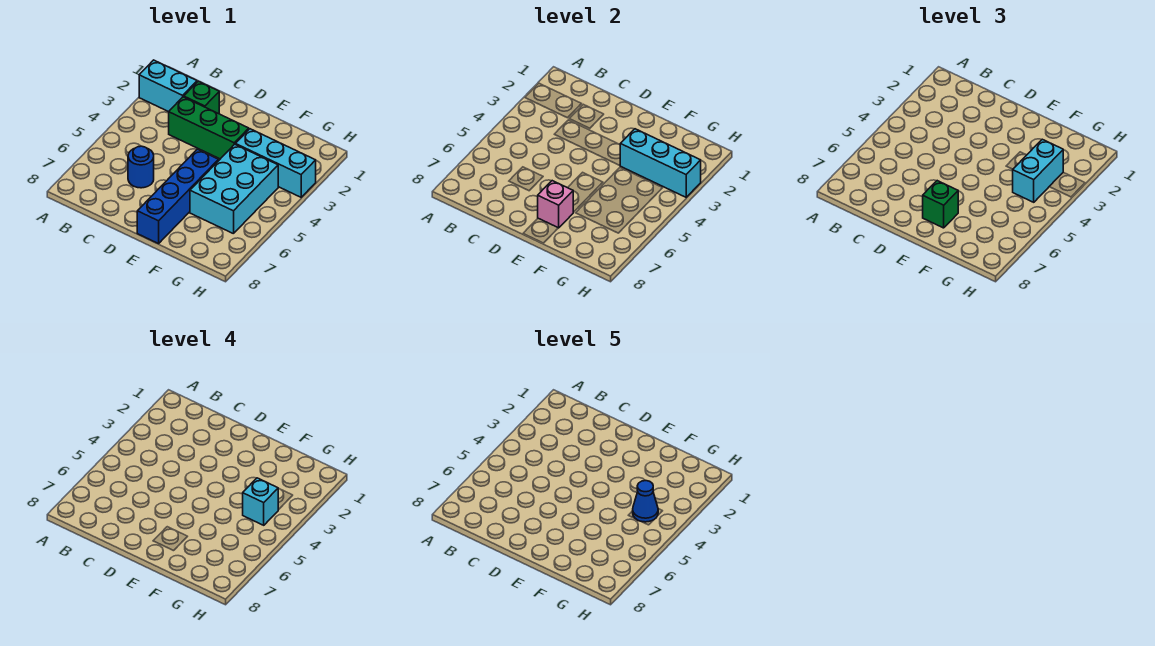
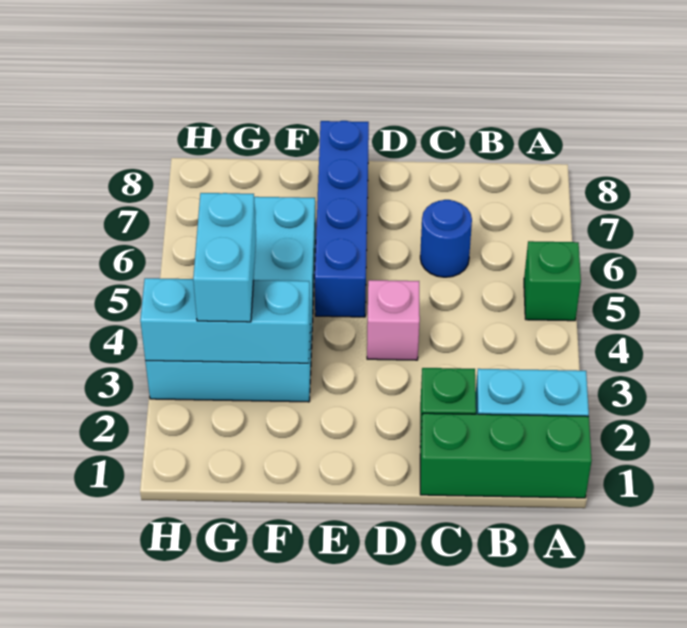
green 1x3 brick [169,97,249,159] -> green 1x3 brick moved to [420,413,592,498]
pink 1x1 brick [538,181,573,228] -> pink 1x1 brick moved to [367,280,420,360]
green 1x1 brick [923,181,958,228] -> green 1x1 brick moved to [524,241,581,321]
cyan 1x1 brick [243,478,279,525] -> none
blue 1x1 cone [633,481,658,522] -> none

